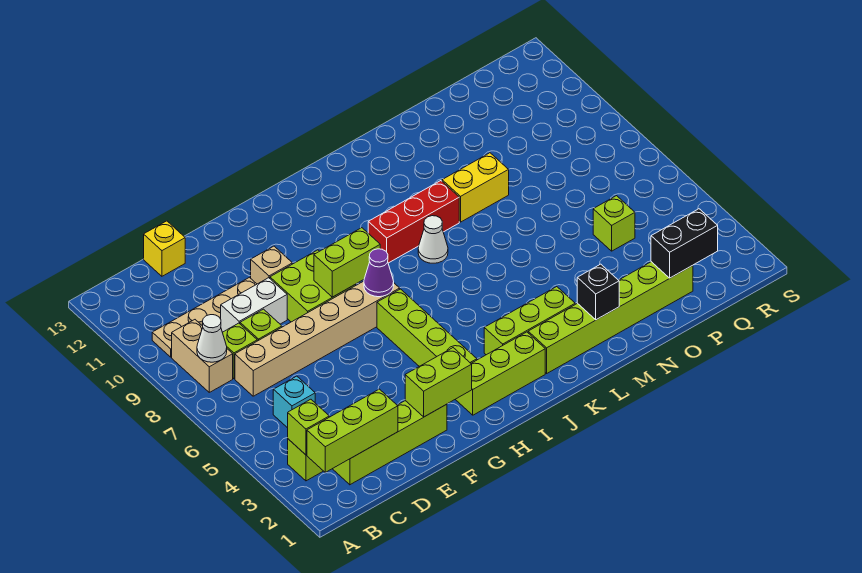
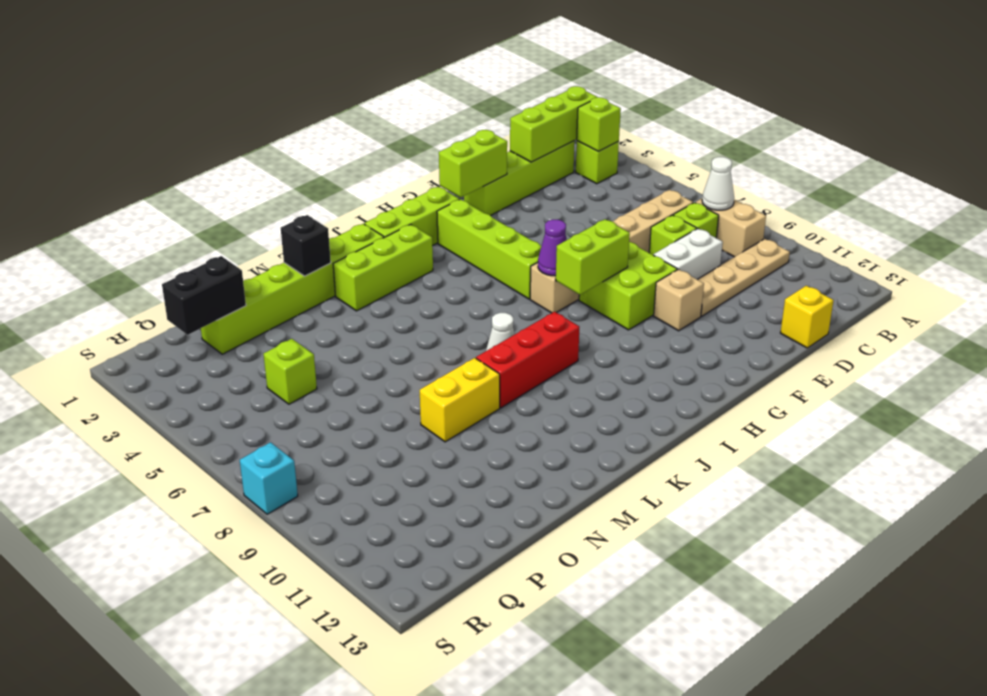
cyan 1x1 brick [273,376,315,428] -> cyan 1x1 brick moved to [240,442,298,514]

